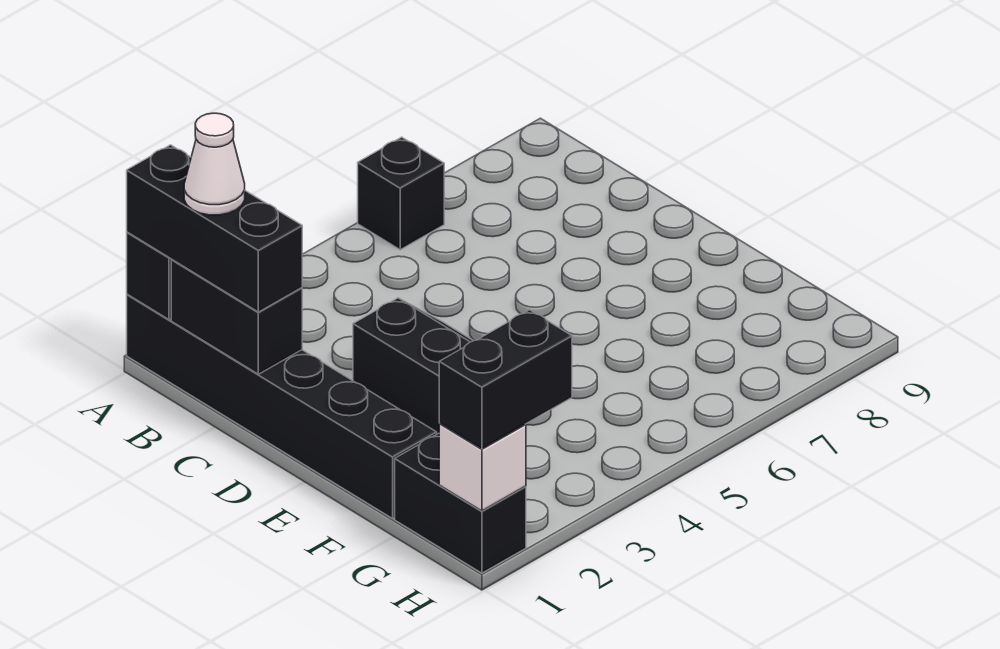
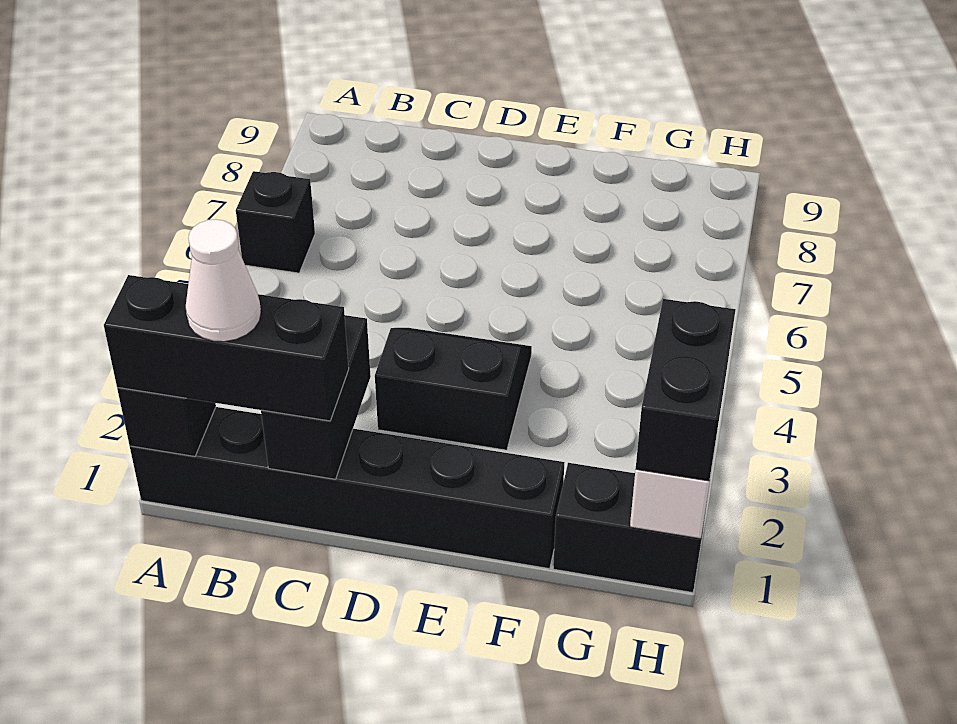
black 1x2 brick [171,260,302,374] -> black 1x2 brick turned to [261,315,371,479]

